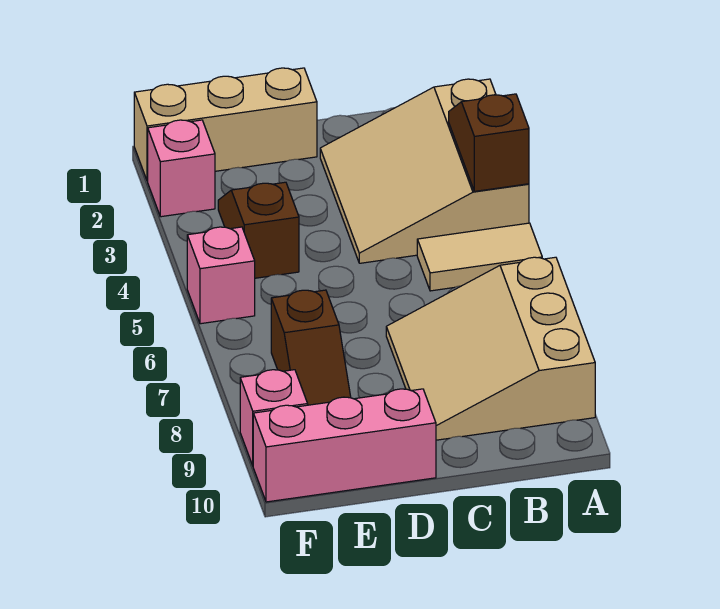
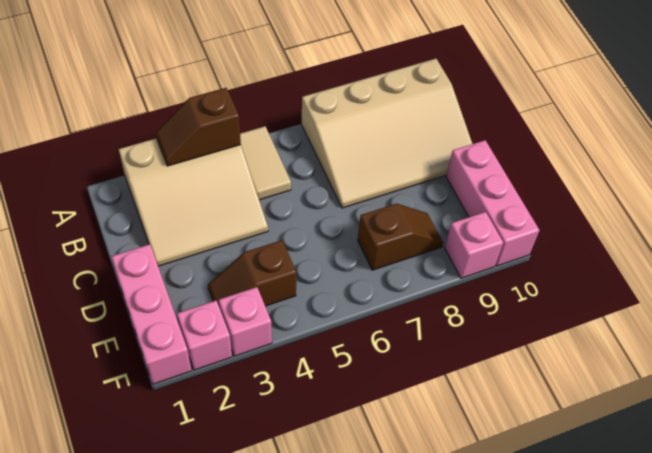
tan 3x3 slope [386,257,595,440] -> tan 3x4 slope [301,59,472,208]
tan 1x3 brick [134,68,317,181] -> pink 1x3 brick [111,244,192,384]
pink 1x1 brick [187,227,255,324] -> pink 1x1 brick moved to [219,287,272,356]

